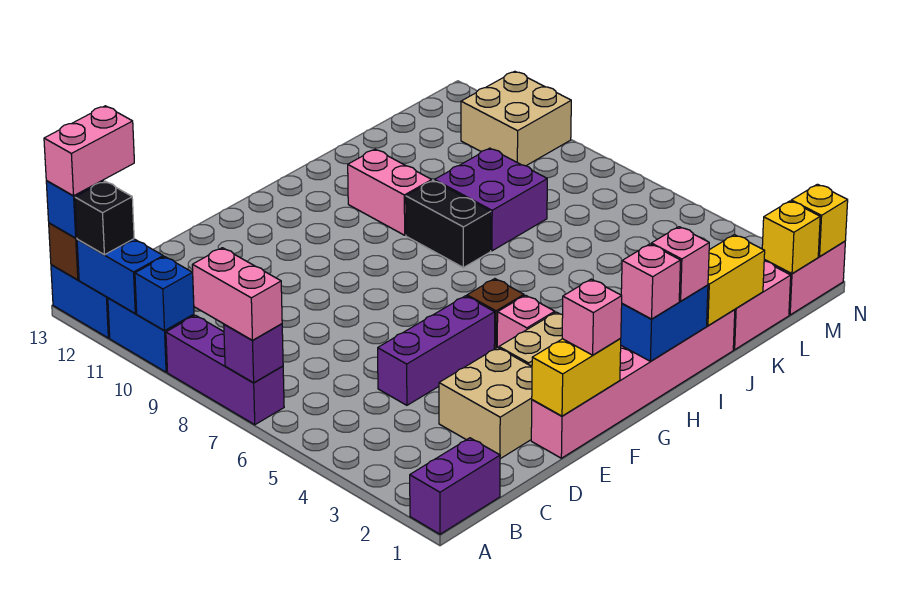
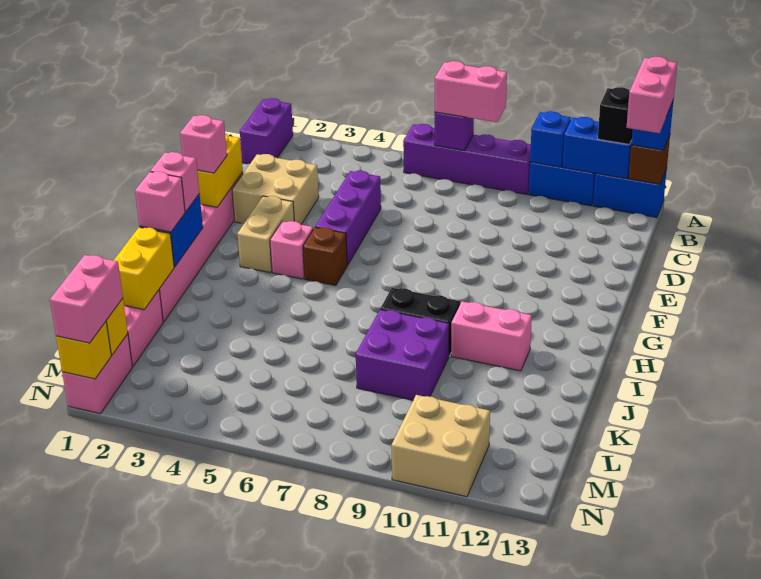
purple 1x3 brick [166,315,284,425] -> purple 1x4 brick [403,124,531,194]
none -> pink 1x2 brick [50,255,123,343]

